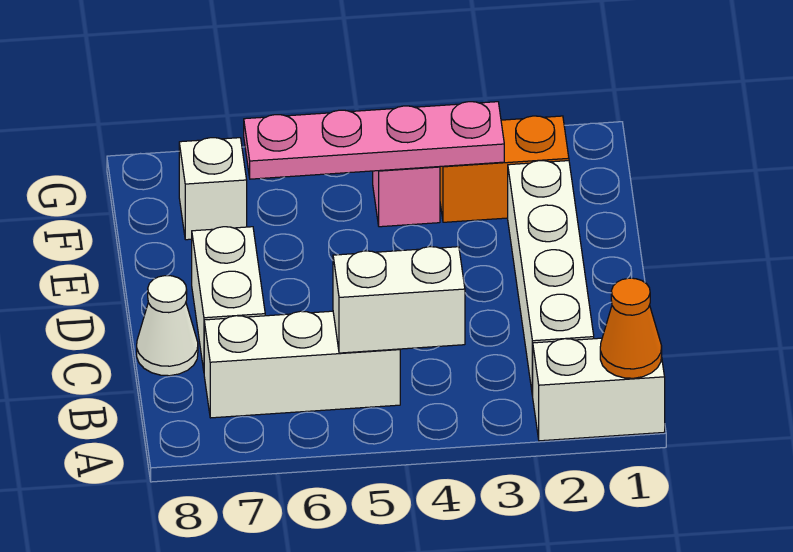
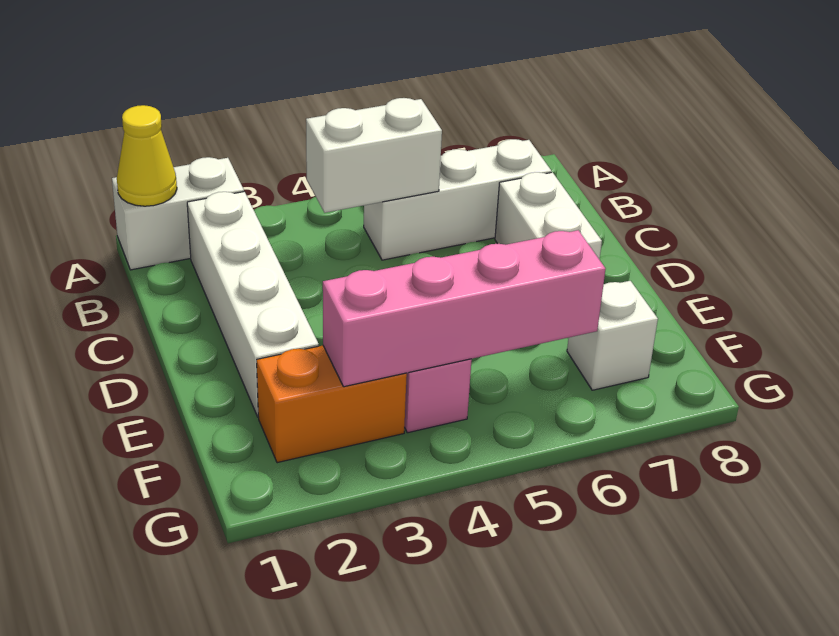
orange 1x1 cone [600,278,662,378] -> yellow 1x1 cone [117,105,177,206]
white 1x1 cone [137,276,198,376] -> none
pink 1x4 plate [244,102,504,179] -> pink 1x4 brick [323,230,605,387]

